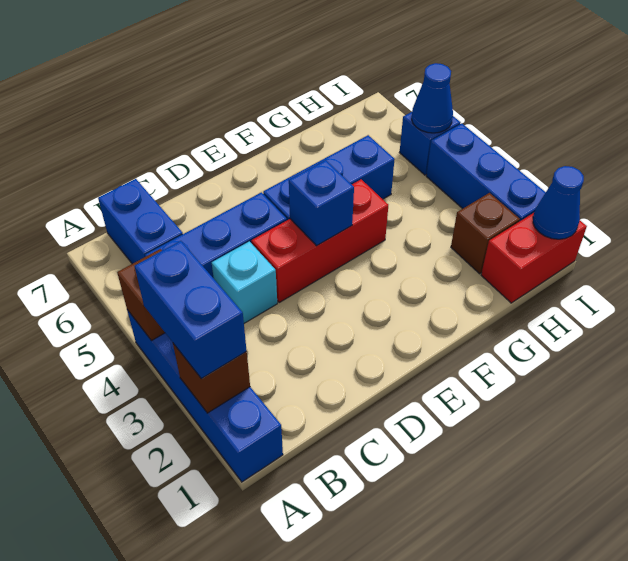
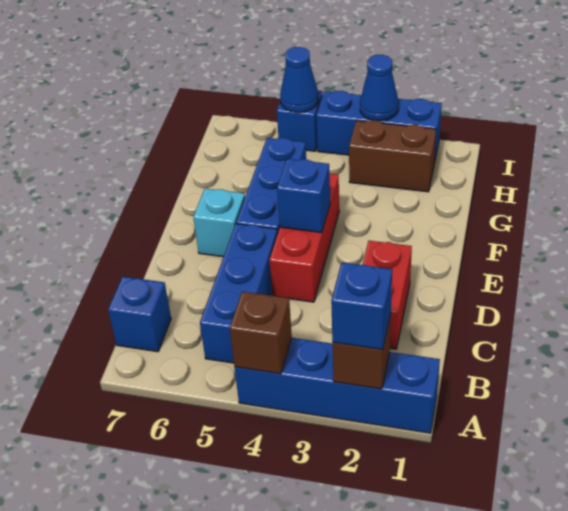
blue 1x2 brick [135,241,247,378] -> blue 1x1 brick [331,263,392,350]
blue 1x2 brick [98,179,183,264] -> blue 1x1 brick [108,277,171,352]
cyan 1x1 brick [212,241,277,323] -> cyan 1x1 brick moved to [193,189,245,257]
red 1x2 brick [481,213,587,303] -> red 1x2 brick moved to [363,241,412,349]
brown 1x1 brick [451,193,520,274] -> brown 1x2 brick [349,120,436,192]
blue 1x1 cone [533,166,584,239] -> blue 1x1 cone moved to [360,55,399,121]

